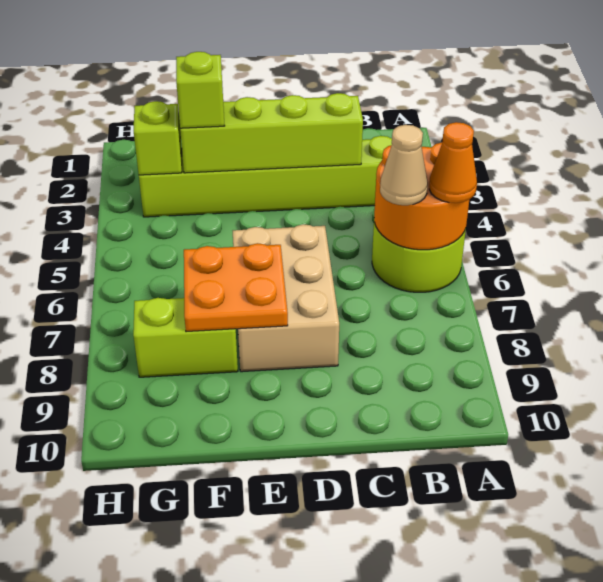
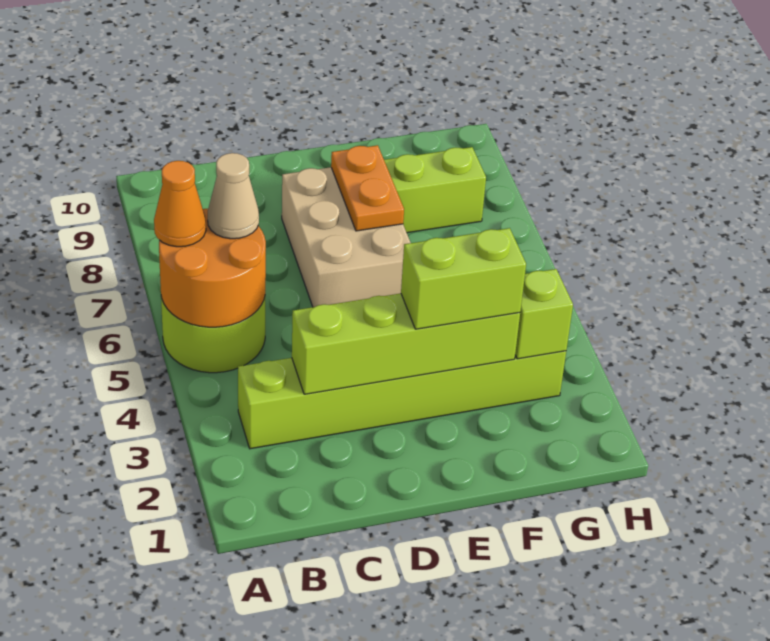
orange 2x2 plate [184,243,288,332] -> orange 1x2 plate [331,145,404,231]
lime 1x1 brick [176,52,225,128] -> lime 1x2 brick [401,228,526,329]

